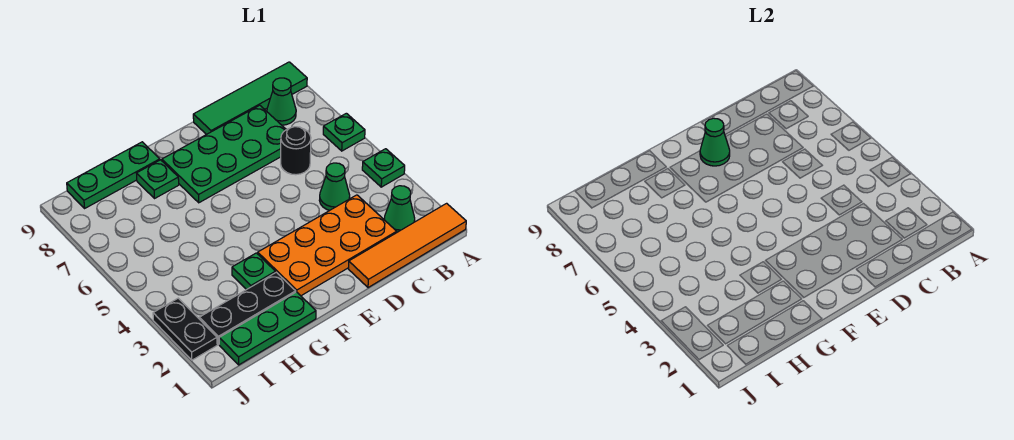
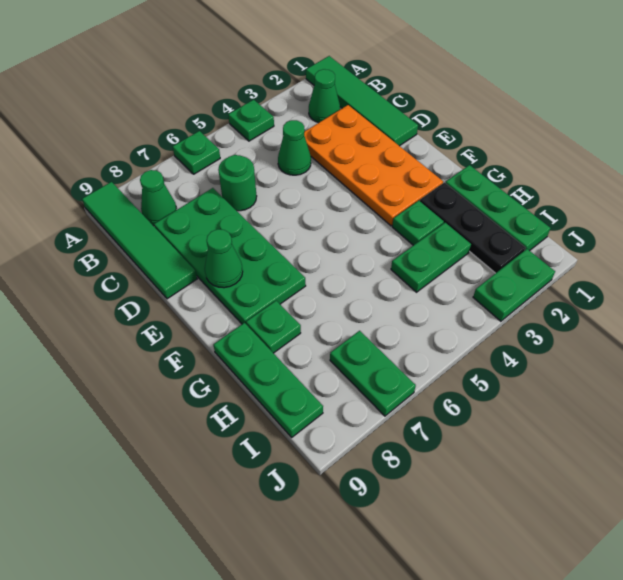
orange 1x4 tile [349,203,466,288] -> green 1x4 tile [306,56,418,146]
black 1x1 round brick [281,127,311,175] -> green 1x1 round brick [218,155,257,211]
none -> green 1x2 plate [391,223,471,292]
none -> green 1x2 plate [330,331,416,416]
black 1x2 plate [153,298,217,360] -> green 1x2 plate [473,249,555,321]

